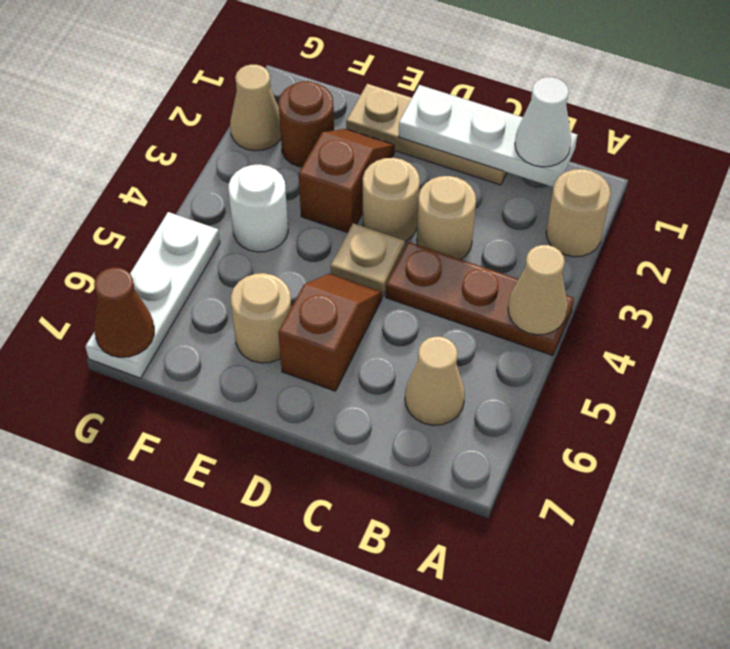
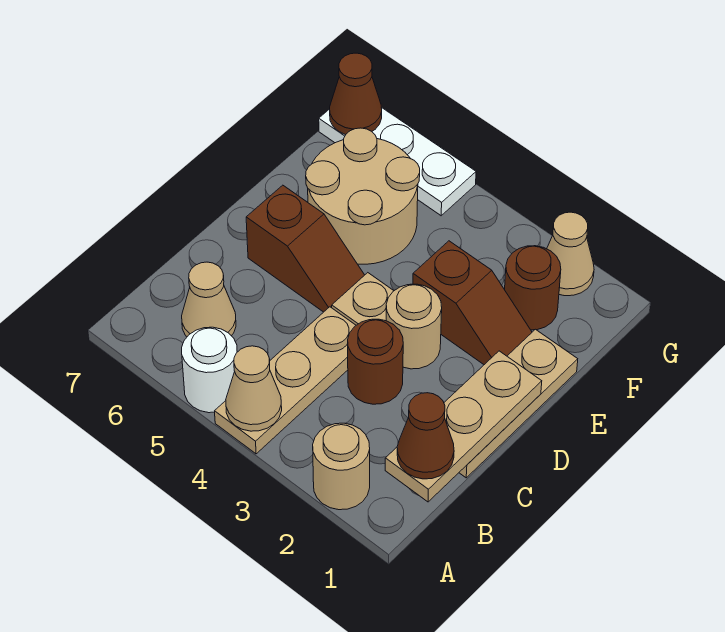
brown 1x3 plate [386,242,574,356] -> tan 1x3 plate [215,307,356,454]
white 1x3 plate [399,85,577,187] -> tan 1x3 plate [385,351,542,502]
white 1x1 cone [515,77,571,167] -> brown 1x1 cone [397,393,454,479]
tan 1x1 round brick [417,176,476,260] -> brown 1x1 round brick [348,319,403,404]
tan 1x1 round brick [231,273,291,363] -> tan 2x2 round brick [306,128,420,264]
white 1x1 round brick [228,165,288,252] -> white 1x1 round brick moved to [182,327,237,413]

